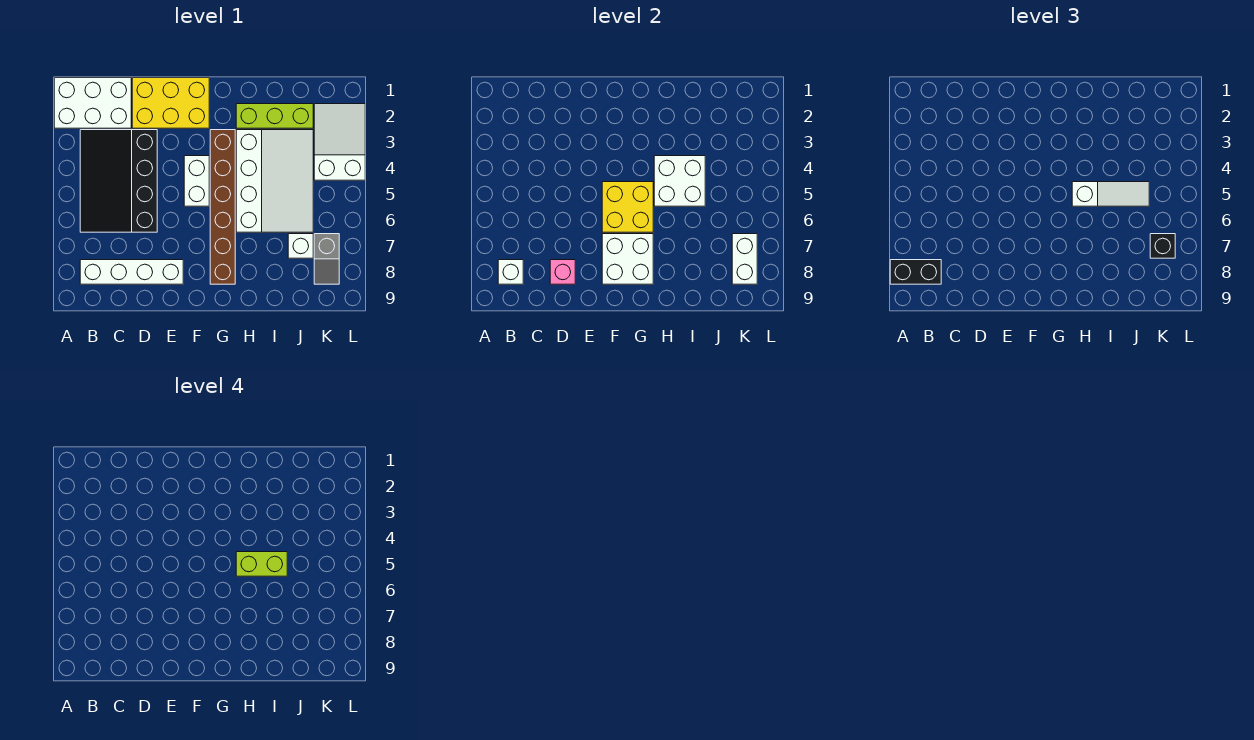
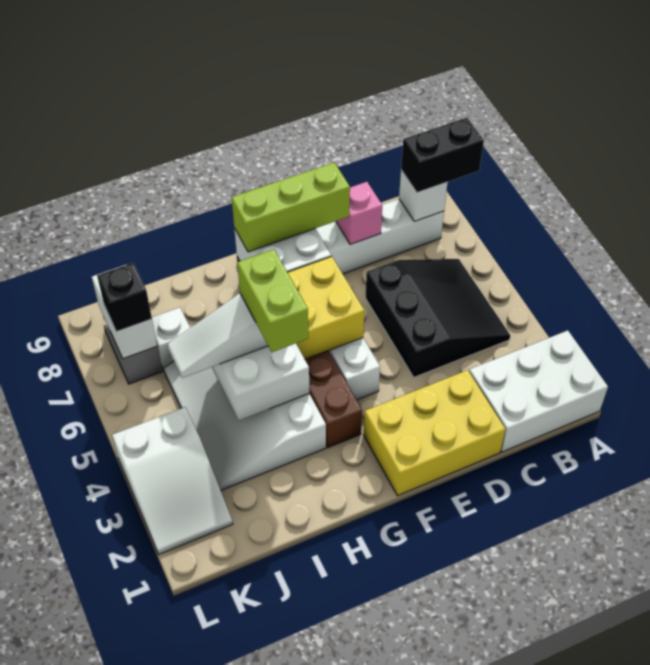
black 3x4 slope [80,130,157,232] -> black 3x3 slope [365,259,510,377]
lime 1x3 brick [236,104,313,128] -> lime 1x3 brick moved to [232,163,350,252]
lime 1x2 brick [236,552,287,576] -> lime 1x2 brick turned to [237,249,308,352]

